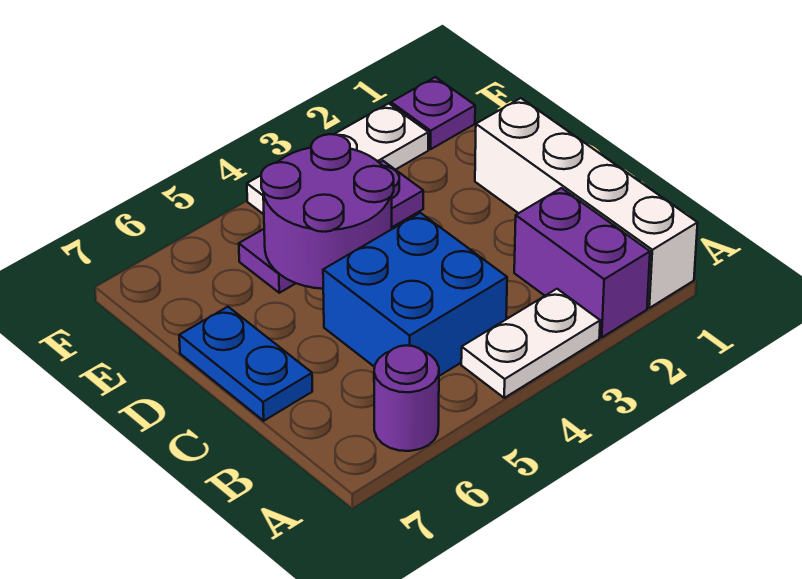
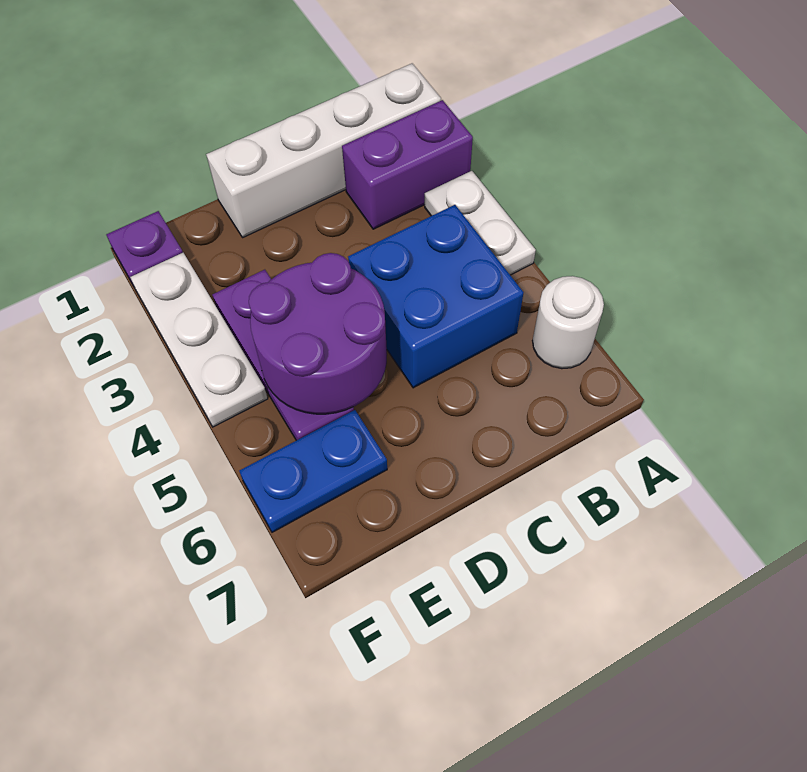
purple 1x1 round brick [374,345,439,451] -> white 1x1 round brick [532,276,604,369]
blue 1x2 plate [179,307,312,421] -> blue 1x2 plate moved to [239,410,387,532]

